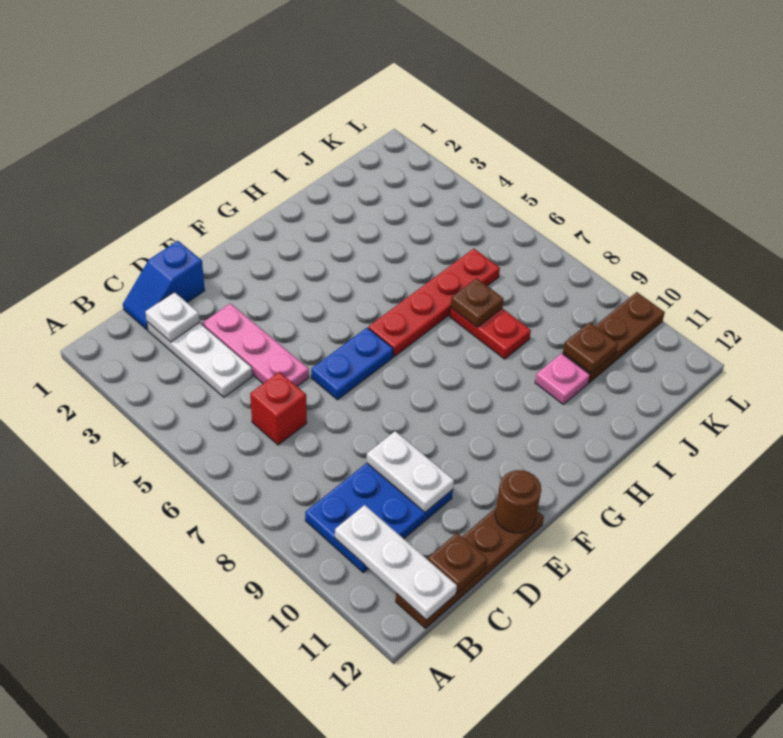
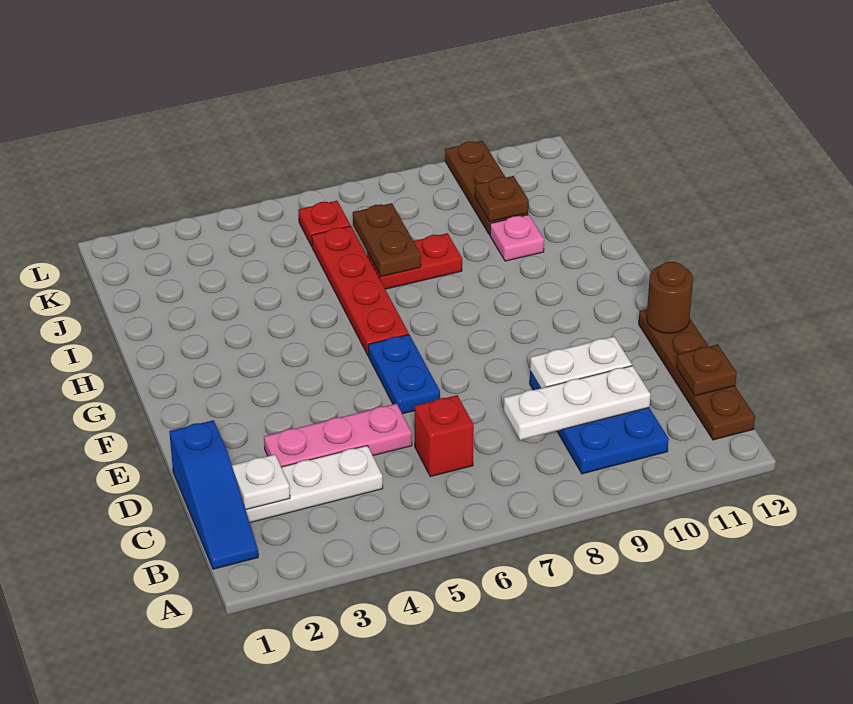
white 1x3 plate [335,505,457,620] -> white 1x3 plate moved to [504,366,651,440]
blue 1x2 slope [123,241,205,330] -> blue 1x3 slope [169,420,258,569]
brown 1x1 plate [451,278,504,327] -> brown 1x2 plate [353,203,421,277]
none -> red 1x1 plate [298,201,350,246]

